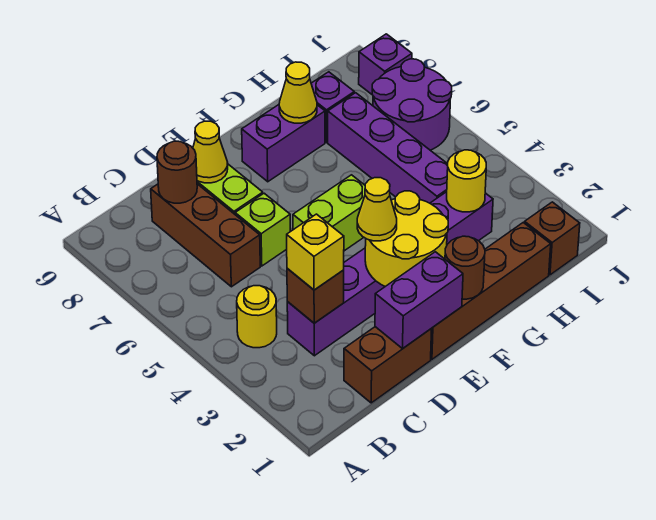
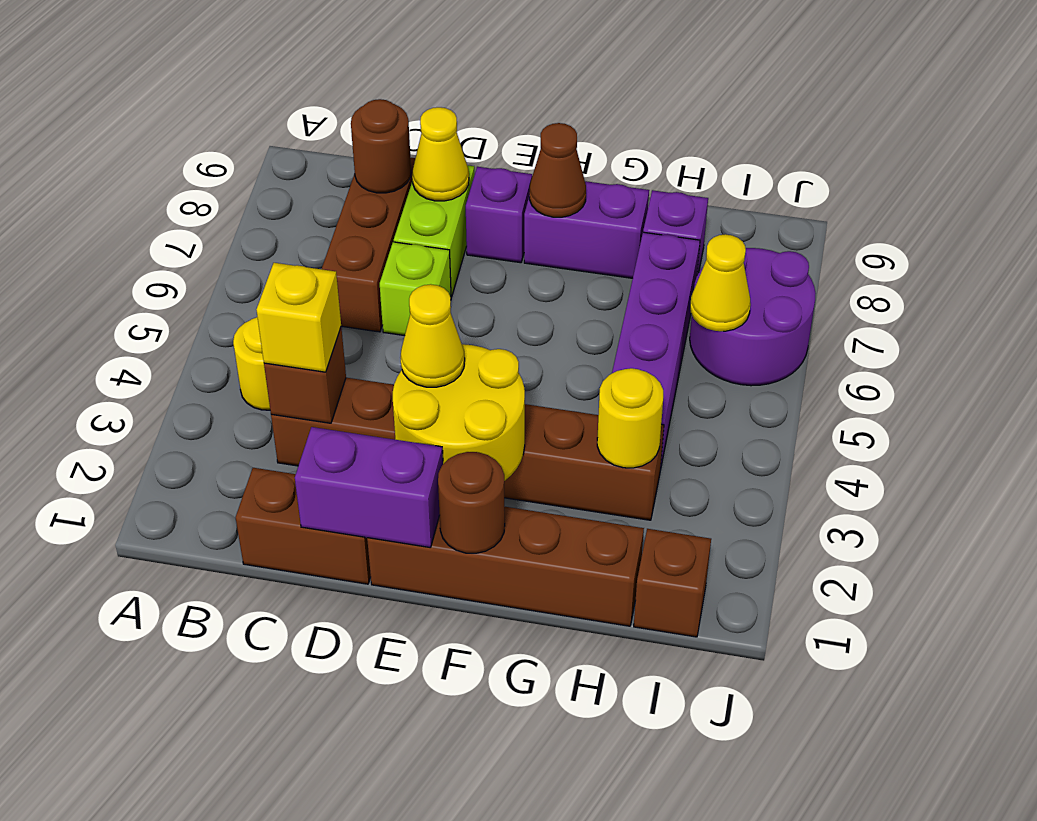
purple 1x6 brick [287,192,493,356] -> brown 1x6 brick [271,378,664,520]
lime 1x2 brick [293,175,365,251] -> none
none -> brown 1x1 cone [529,123,586,217]
yellow 1x1 cone [279,62,317,123] -> yellow 1x1 cone moved to [690,234,751,331]
purple 1x1 brick [359,34,412,94] -> purple 1x1 brick moved to [466,167,532,263]

